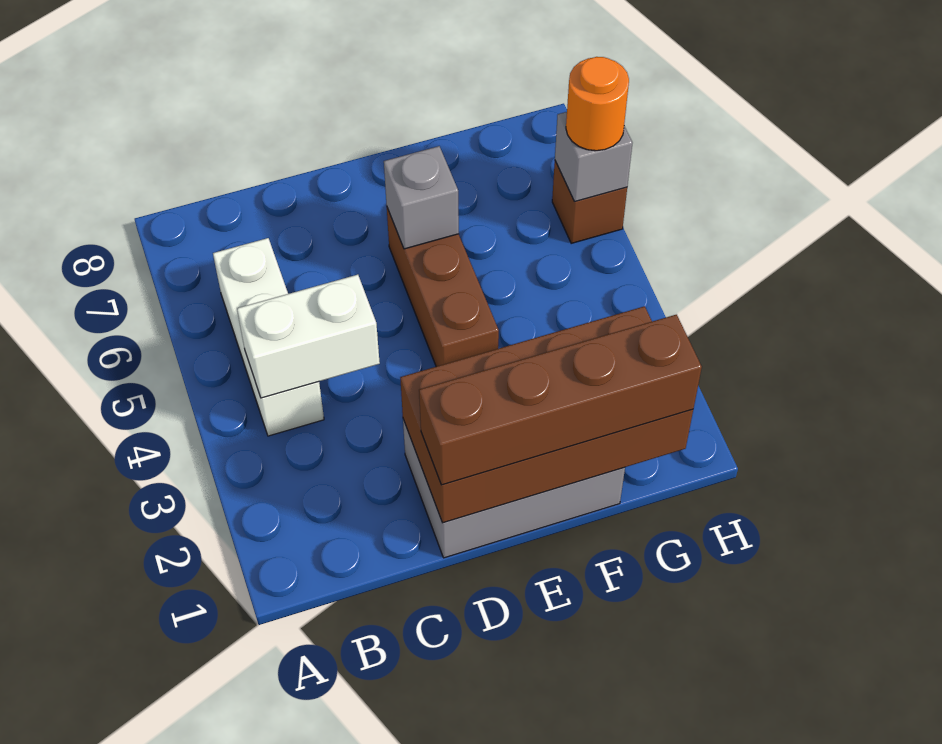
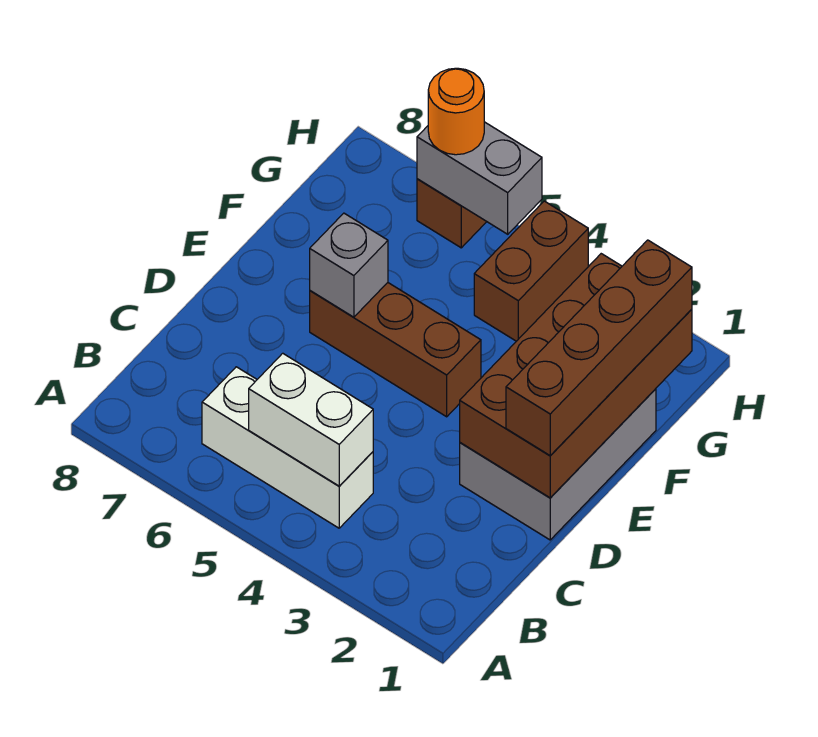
white 1x2 brick [237,275,380,398] -> white 1x2 brick turned to [249,353,373,486]
none -> brown 1x2 brick [474,201,588,341]
grey 1x1 brick [555,112,632,201] -> grey 1x2 brick [417,122,542,234]

